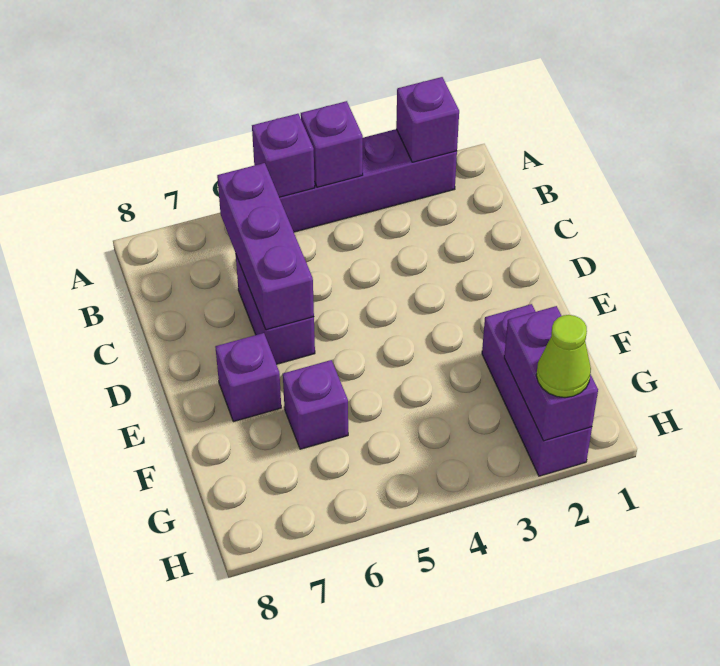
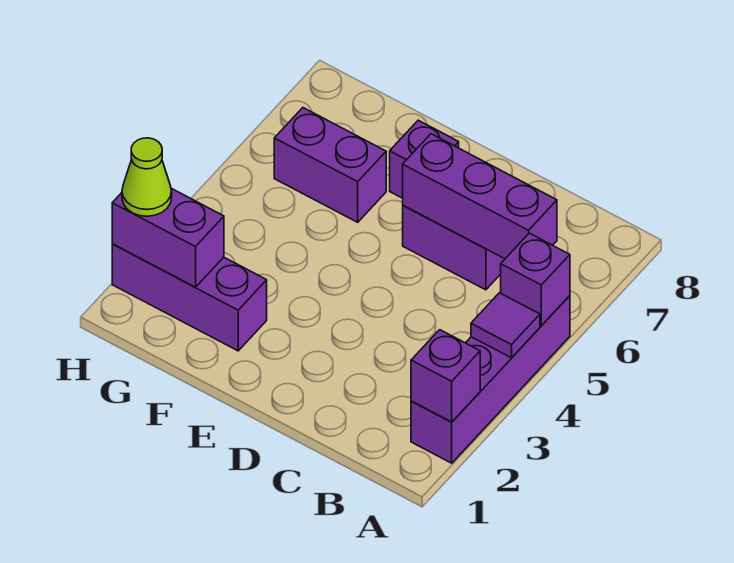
purple 1x1 brick [301,101,363,187] -> purple 1x1 tile [471,293,540,358]
purple 1x1 brick [283,360,348,449] -> purple 1x2 brick [274,108,386,222]

